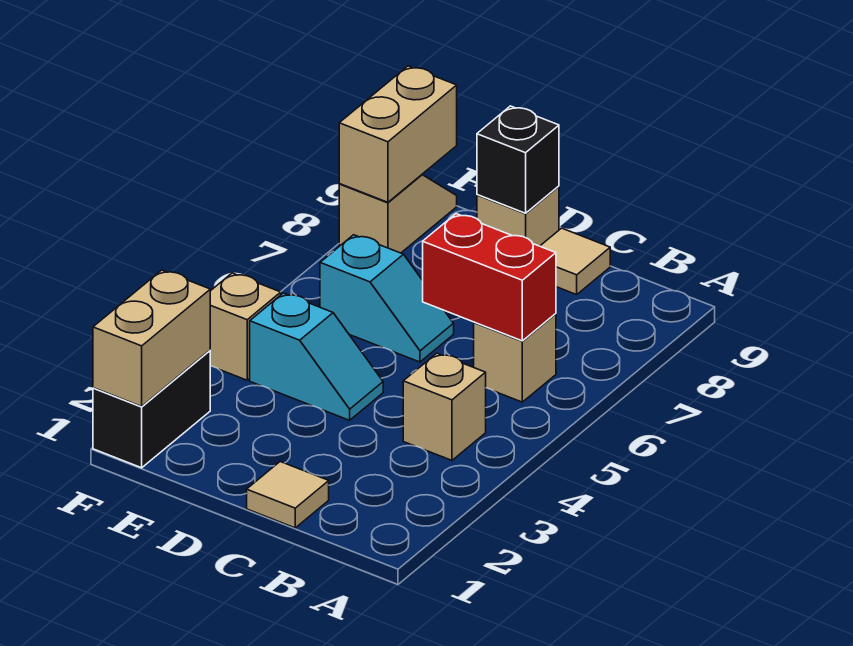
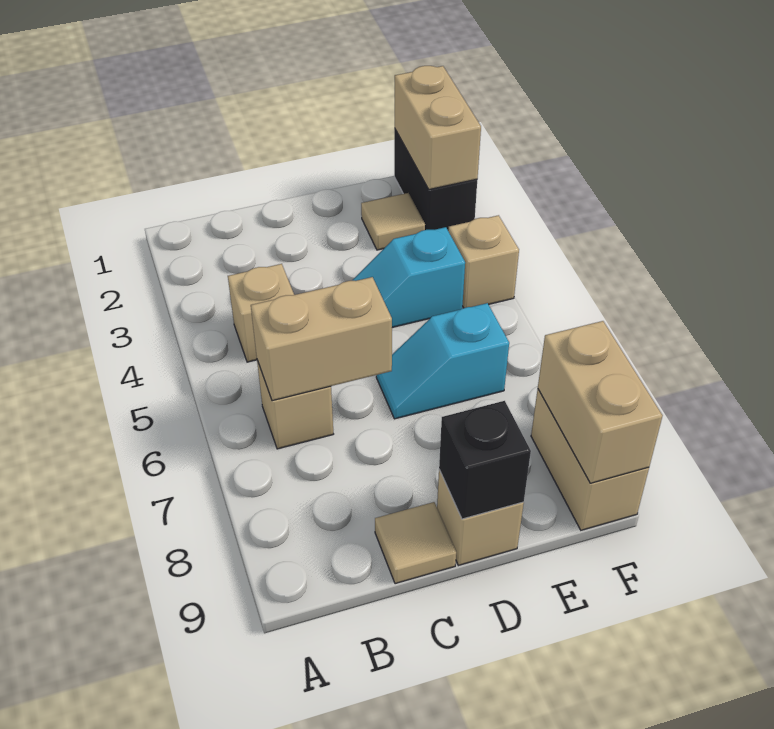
red 1x2 brick [423,214,556,341] -> tan 1x2 brick [251,277,392,401]
tan 1x1 tile [247,462,329,528] -> tan 1x1 tile moved to [361,193,425,250]
tan 1x2 slope [339,175,457,253] -> tan 1x2 brick [531,389,649,530]

